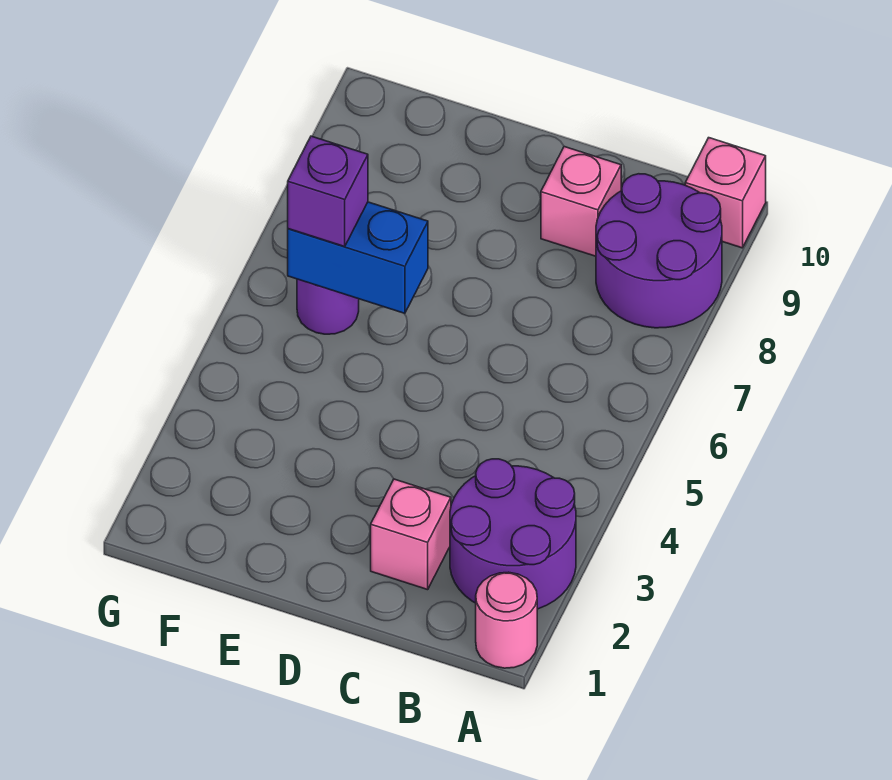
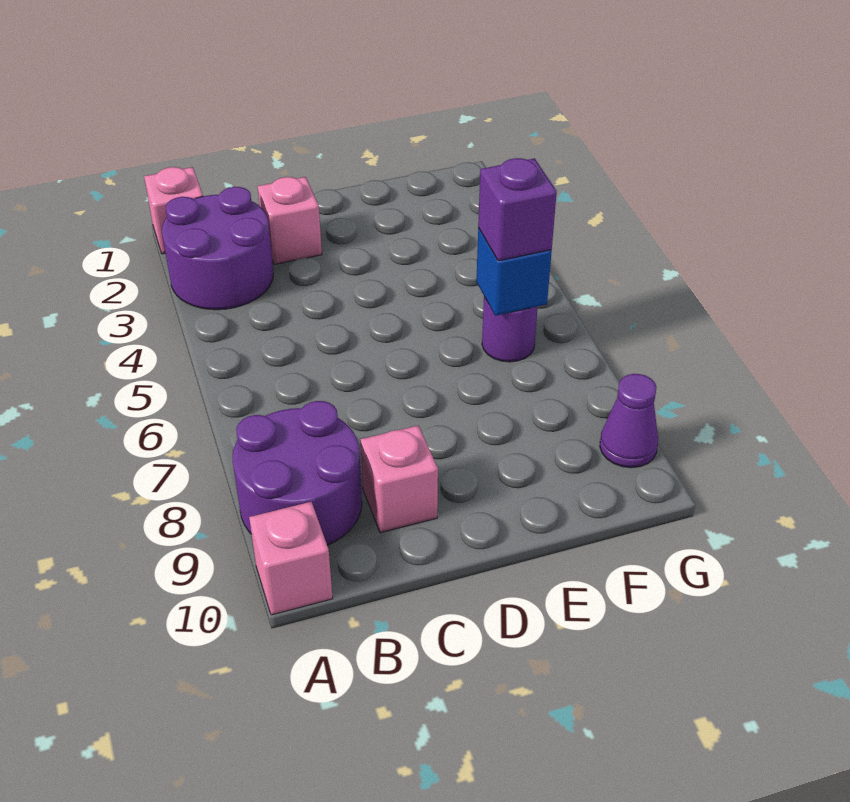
pink 1x1 round brick [476,572,537,668] -> pink 1x1 brick [144,167,203,254]
blue 1x2 brick [288,202,428,314] -> blue 1x1 brick [476,228,552,316]
none -> purple 1x1 cone [600,374,658,468]

